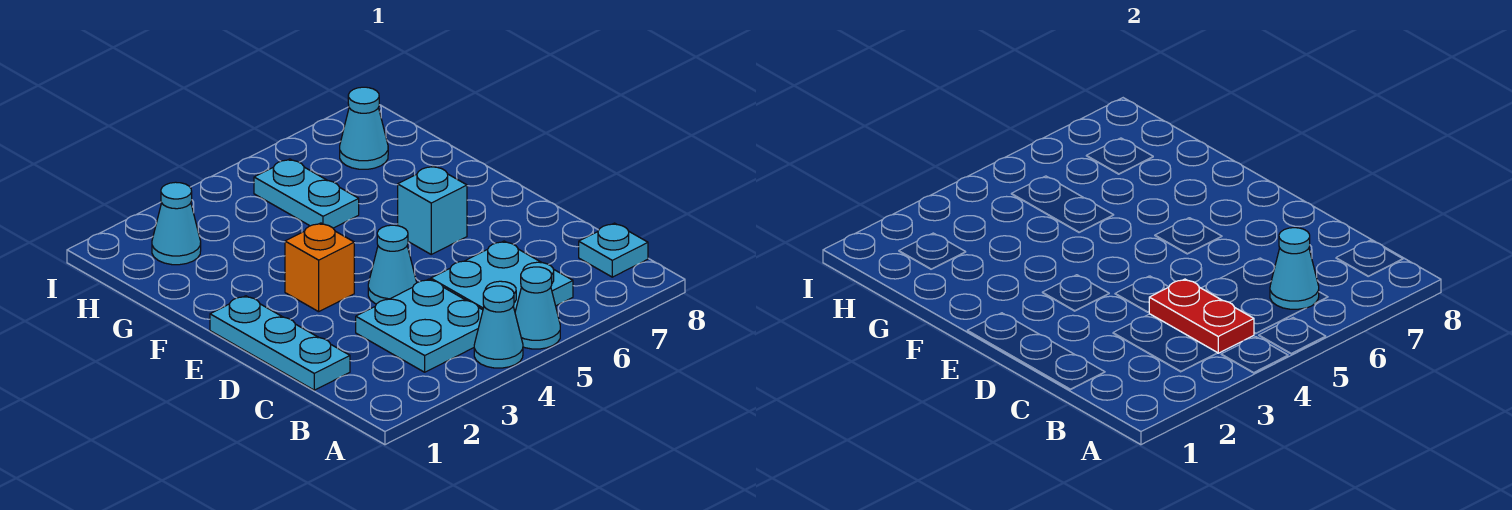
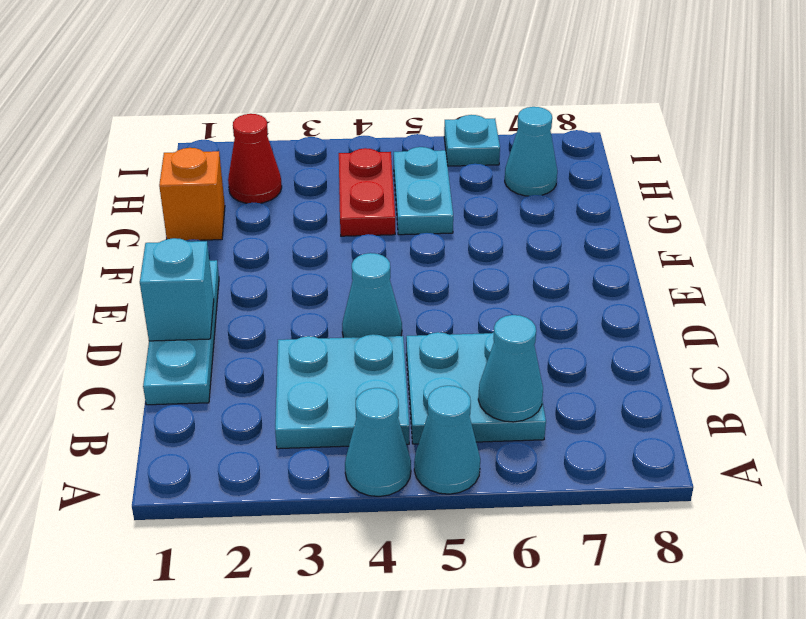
red 1x2 plate [1149,279,1254,353] -> red 1x2 plate moved to [339,148,395,236]
cyan 1x1 plate [579,223,648,277] -> cyan 1x1 plate moved to [444,115,500,166]
orange 1x1 brick [285,223,354,312] -> orange 1x1 brick moved to [159,148,225,241]
cyan 1x1 brick [398,166,467,254] -> cyan 1x1 brick moved to [140,238,214,341]
cyan 1x1 cone [152,182,201,265] -> red 1x1 cone [228,114,282,203]

